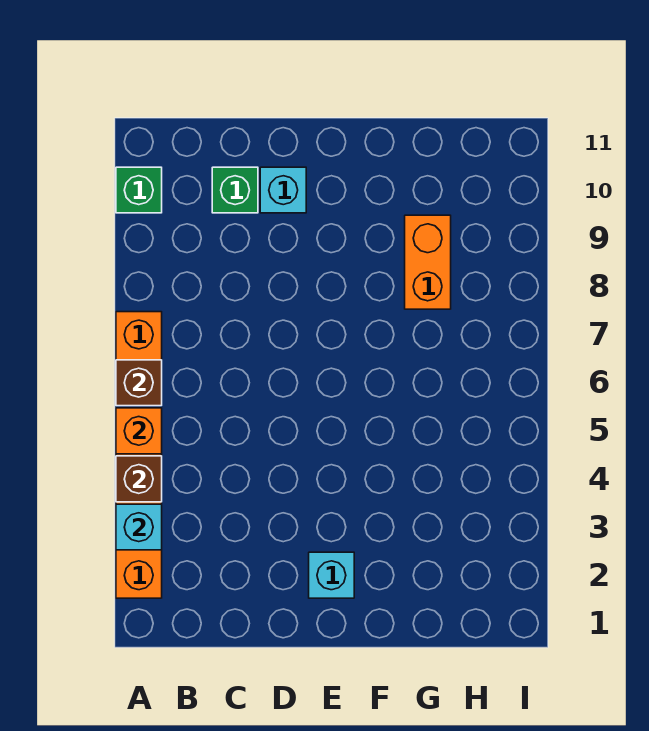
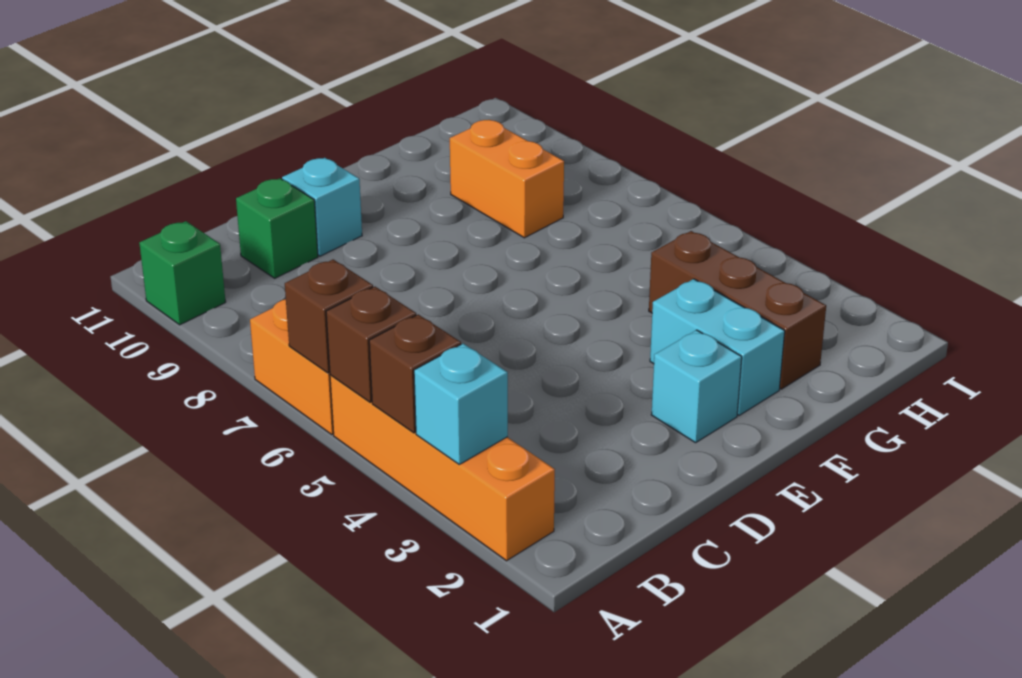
orange 1x1 brick [116,408,162,454] -> brown 1x1 brick [326,287,416,402]
none -> cyan 1x2 brick [650,279,785,415]
none -> brown 1x3 brick [649,231,826,389]

